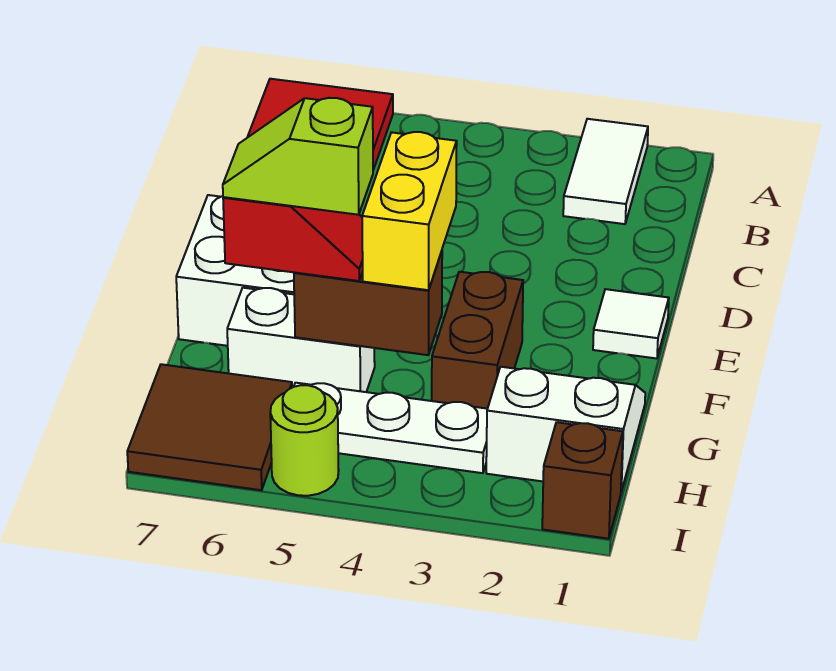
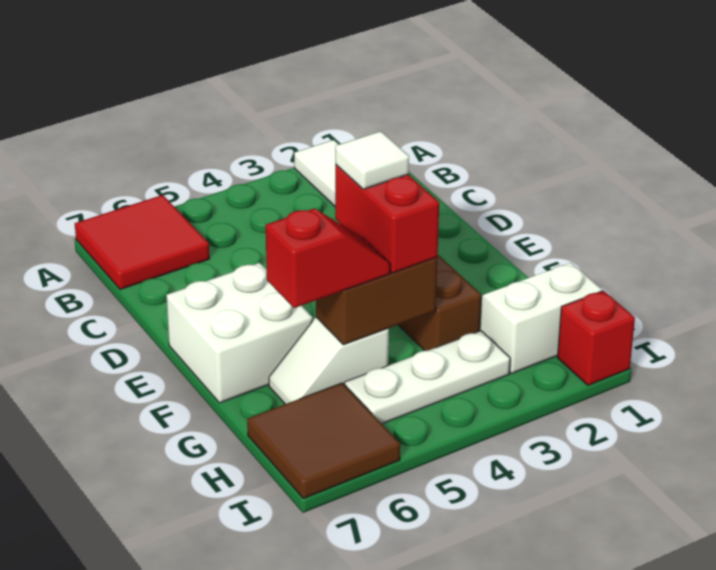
white 1x1 tile [593,289,669,358] -> white 1x1 tile moved to [335,131,409,189]
yellow 1x2 brick [362,132,457,290] -> red 1x2 brick [335,165,439,273]
white 1x2 brick [227,288,375,392] -> white 1x2 slope [269,317,389,404]
lime 1x2 slope [223,98,373,215] -> none
brown 1x1 brick [542,422,623,539] -> red 1x1 brick [557,291,635,385]
lime 1x1 round brick [270,385,339,496] -> none

